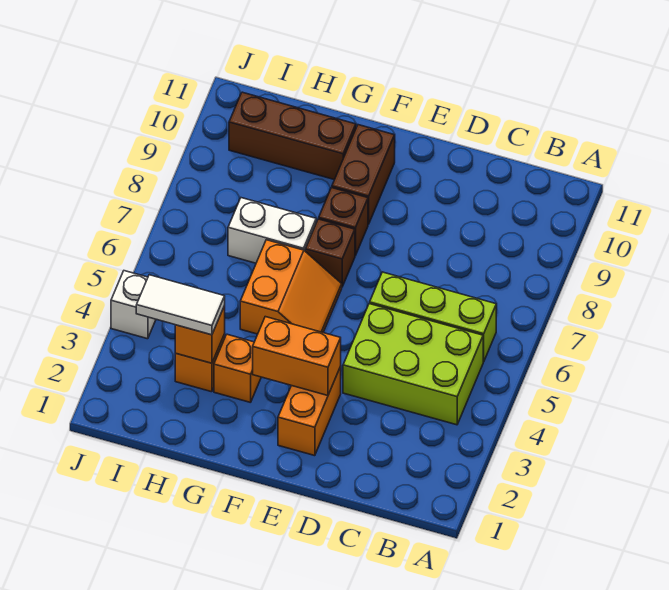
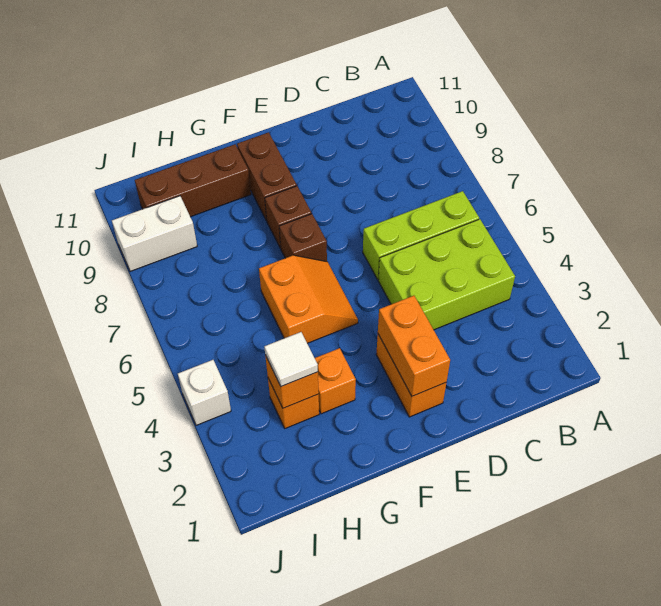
orange 1x2 brick [253,317,341,396] -> orange 1x2 brick turned to [378,296,450,396]
white 1x2 brick [228,198,316,263] -> white 1x2 brick moved to [112,196,197,271]
white 1x2 tile [136,275,225,335] -> white 1x1 tile [264,332,318,386]

